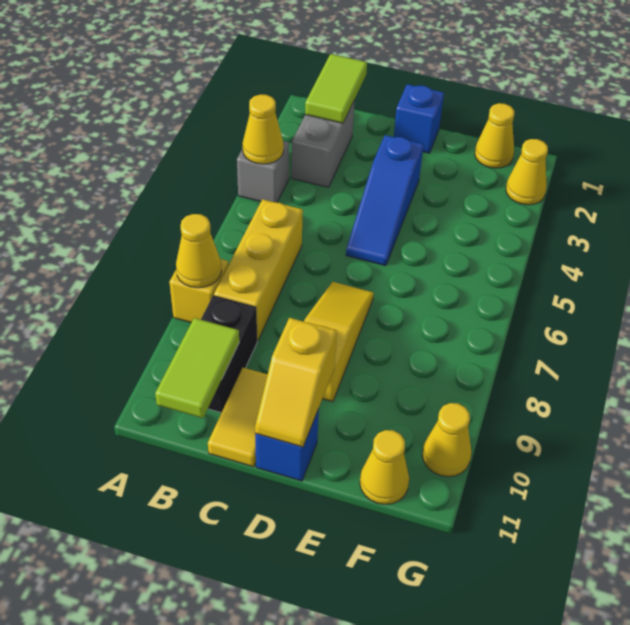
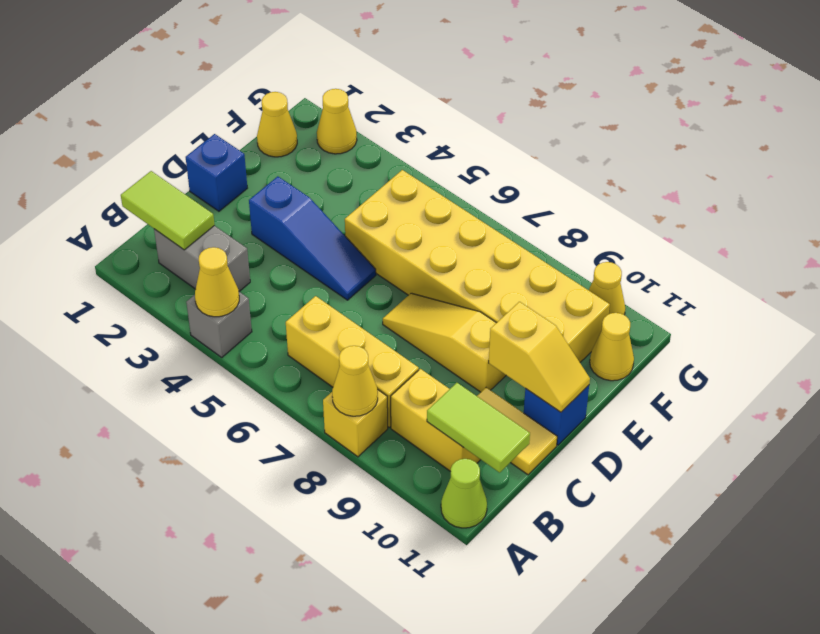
none -> lime 1x1 cone [441,459,487,528]
black 1x2 brick [201,295,257,413] -> yellow 1x2 brick [391,369,481,472]
none -> yellow 2x6 brick [345,170,610,362]

